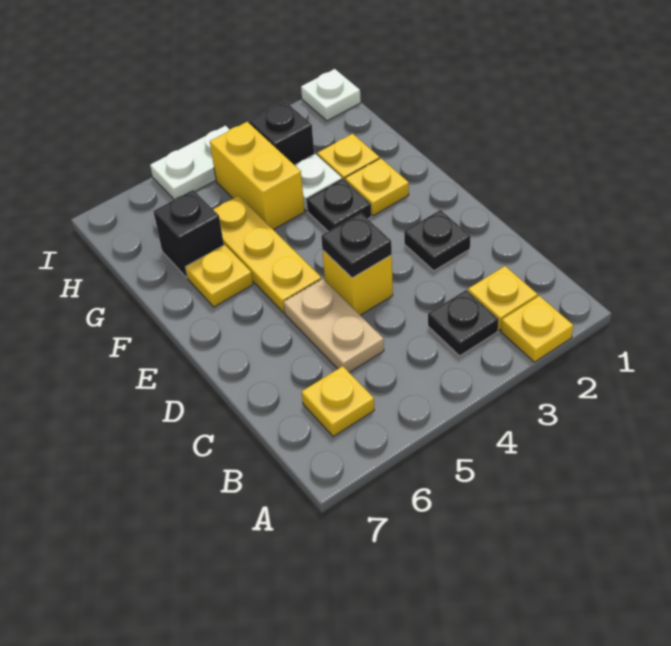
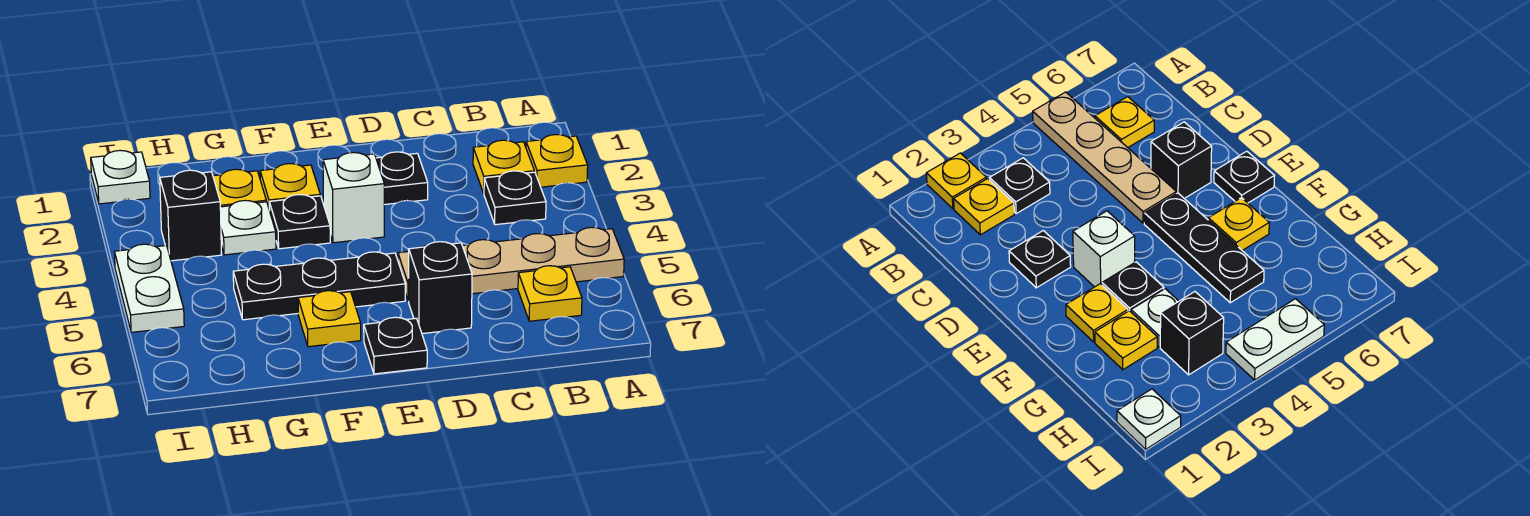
tan 1x2 plate [284,279,384,373] -> tan 1x4 plate [398,227,624,301]
yellow 1x1 brick [322,250,393,315] -> none
black 1x1 plate [321,213,392,278] -> black 1x1 plate moved to [364,317,427,374]
none -> white 1x1 brick [323,153,384,243]
yellow 1x3 plate [213,196,321,313] -> black 1x3 plate [233,252,405,320]
yellow 1x2 brick [210,122,305,230] -> none
black 1x1 brick [153,190,224,278] -> black 1x1 brick moved to [409,242,472,334]

